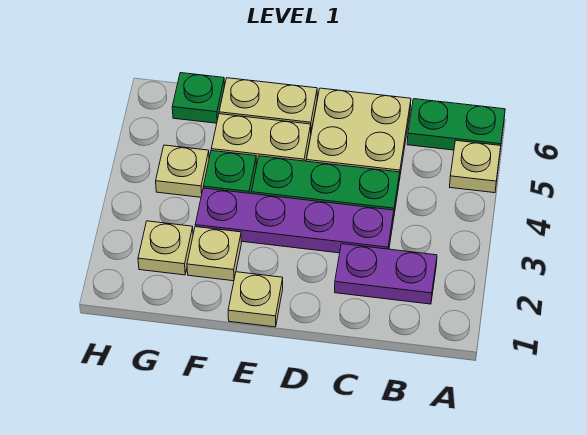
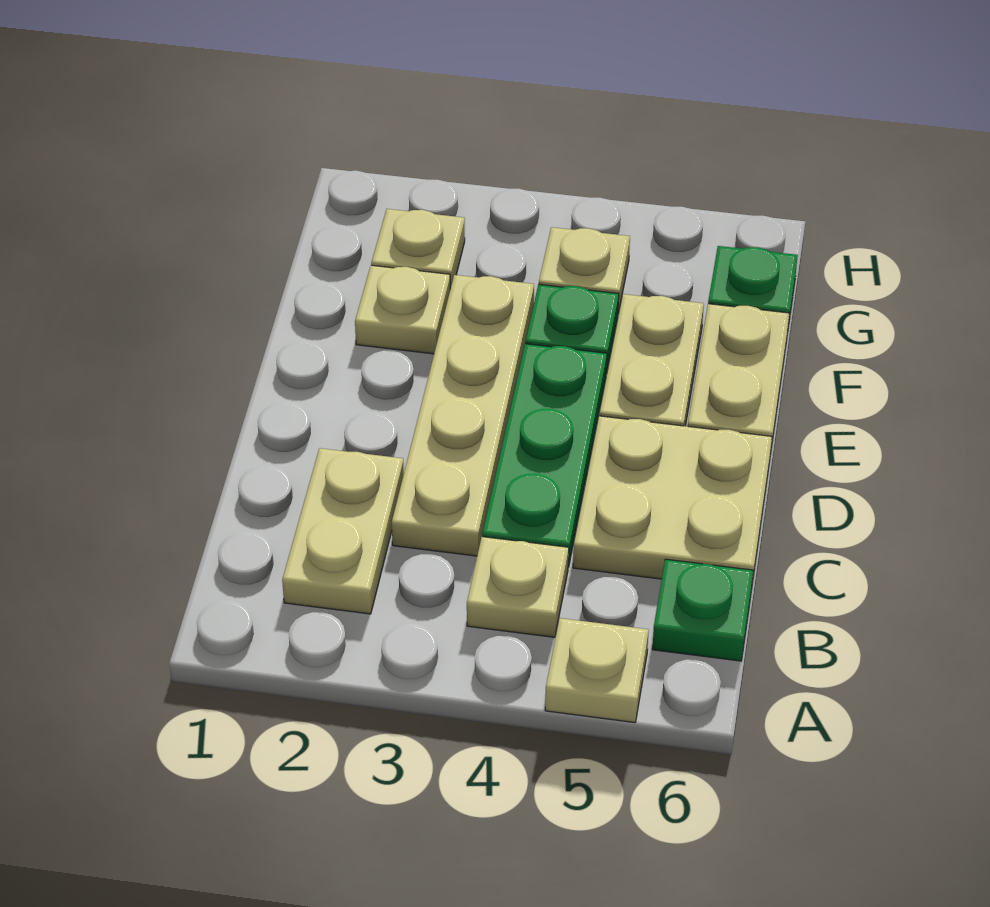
green 1x2 plate [407,99,505,150] -> green 1x1 plate [652,559,753,661]
purple 1x2 plate [335,244,437,304] -> tan 1x2 plate [282,448,404,614]
purple 1x4 plate [195,188,394,253] -> tan 1x4 plate [392,275,534,556]
tan 1x1 plate [228,272,283,327] -> tan 1x1 plate moved to [467,537,569,637]

